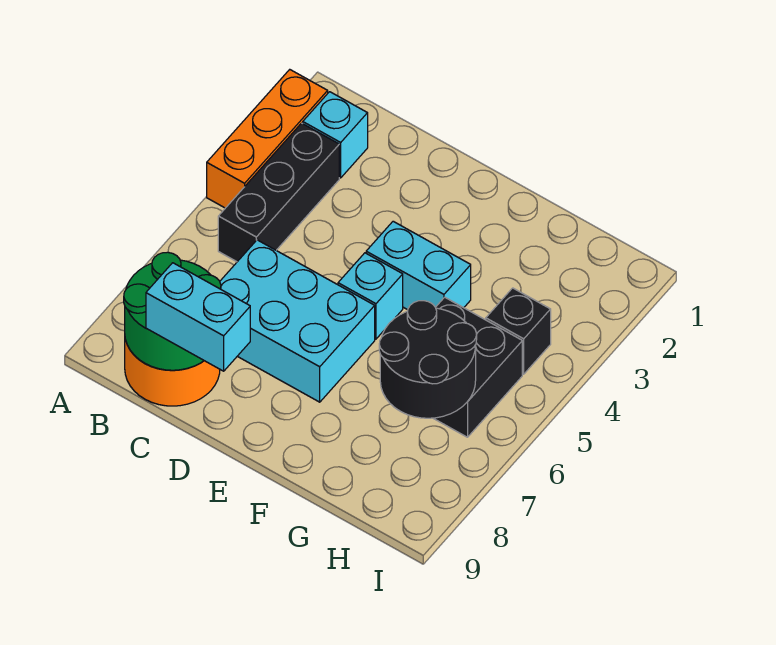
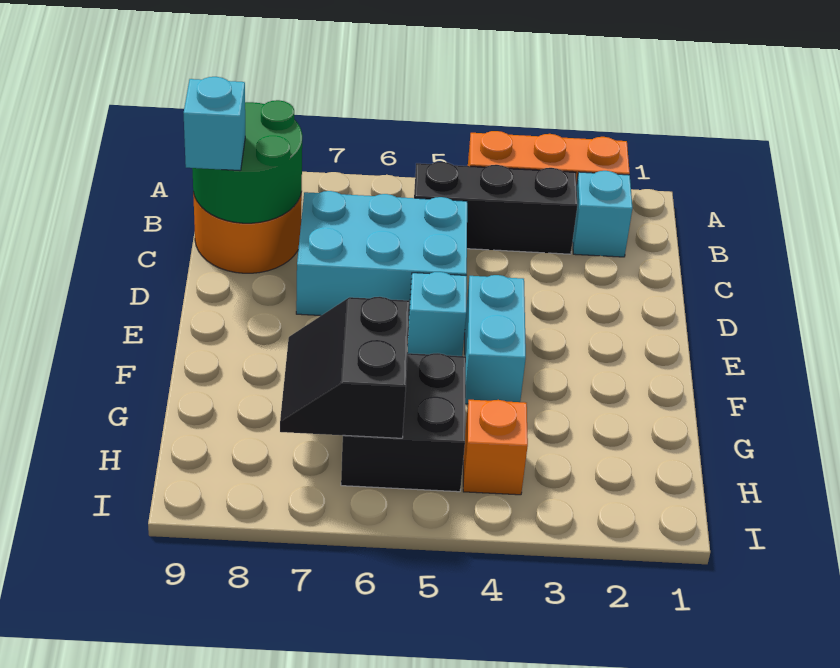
cyan 2x3 brick [220,240,375,402] -> cyan 2x3 brick turned to [296,191,467,316]
cyan 1x2 brick [146,263,250,371] -> cyan 1x1 brick [184,77,245,171]
black 2x2 round brick [379,301,477,418] -> black 2x2 slope [280,297,409,438]
black 1x1 brick [486,288,551,374] -> orange 1x1 brick [463,400,528,495]

